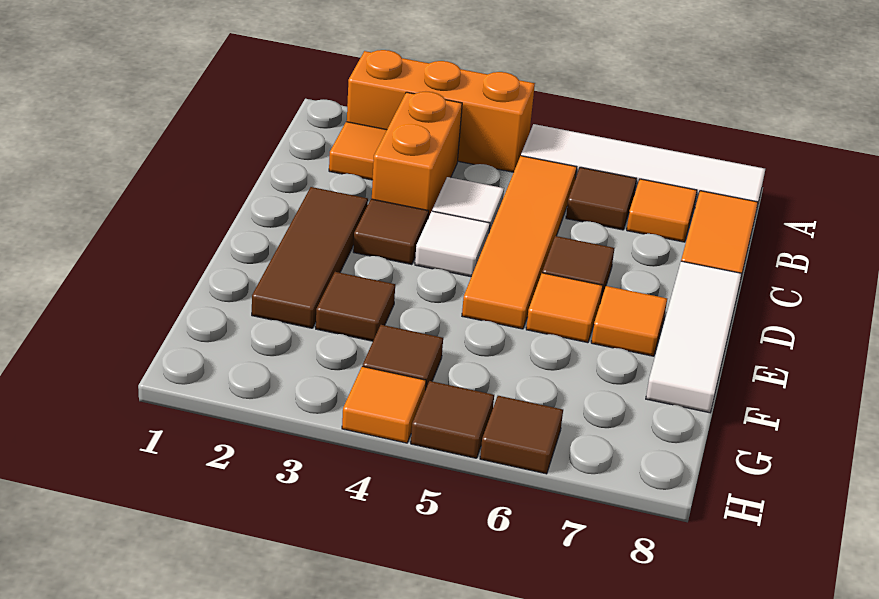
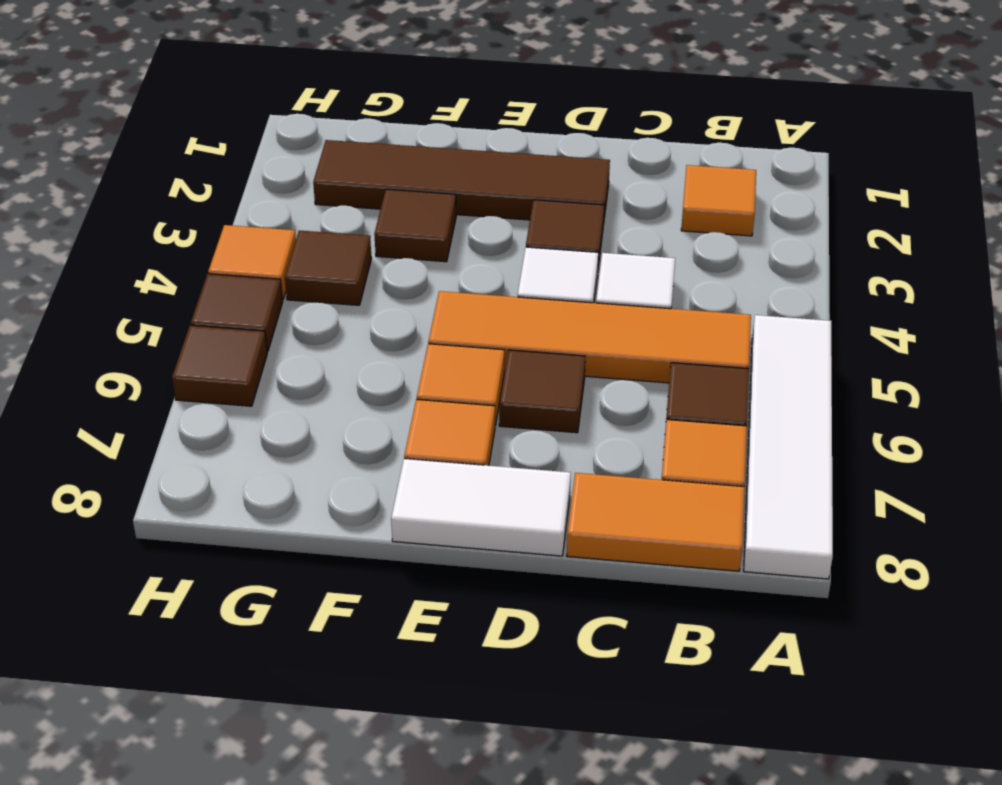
orange 1x3 brick [347,50,535,172] -> none
orange 1x2 brick [372,92,462,218] -> none
brown 1x3 tile [252,187,368,328] -> brown 1x4 tile [313,140,610,225]
white 1x3 tile [646,261,742,413] -> white 1x2 tile [391,459,571,556]

